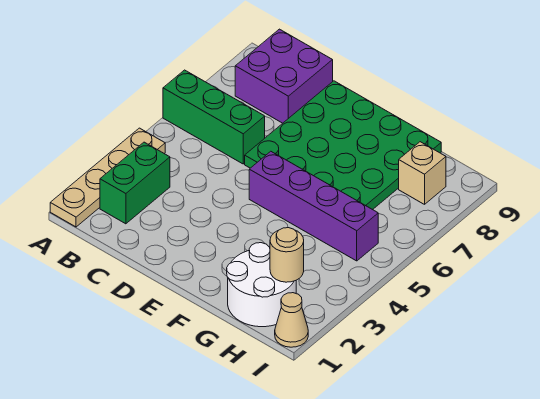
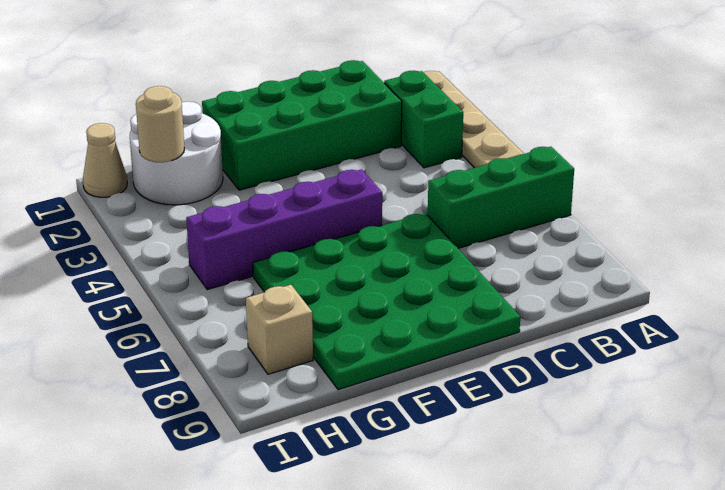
purple 2x2 brick [235,29,333,123] -> none
none -> green 2x4 brick [202,60,402,190]

